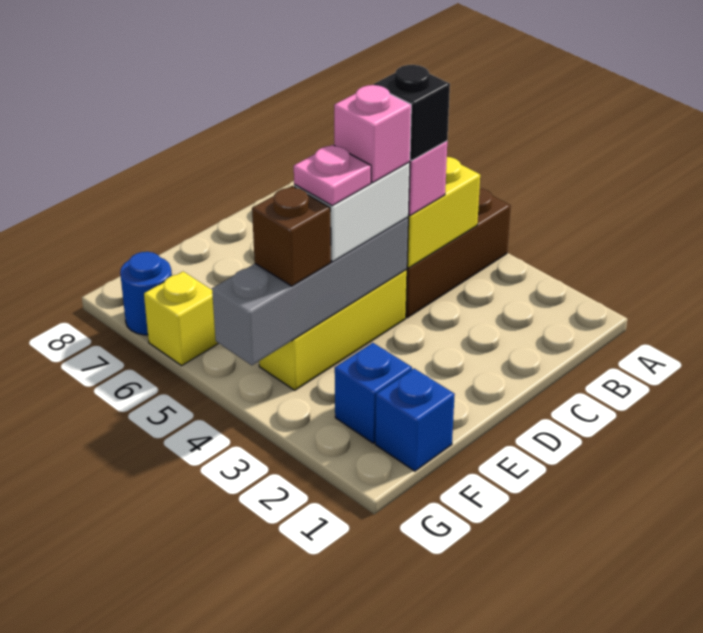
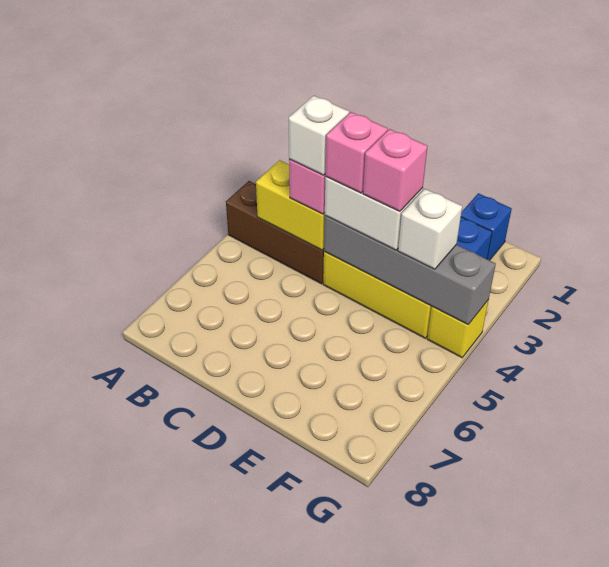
black 1x1 brick [374,65,450,160] -> white 1x1 brick [289,96,349,175]
pink 1x1 plate [294,145,371,206] -> pink 1x1 brick [363,129,428,211]
brown 1x1 brick [252,186,331,286] -> white 1x1 brick [398,189,462,269]
yellow 1x1 brick [144,272,219,366] -> yellow 1x1 brick moved to [427,300,489,358]
blue 1x1 round brick [120,252,172,335] -> none

